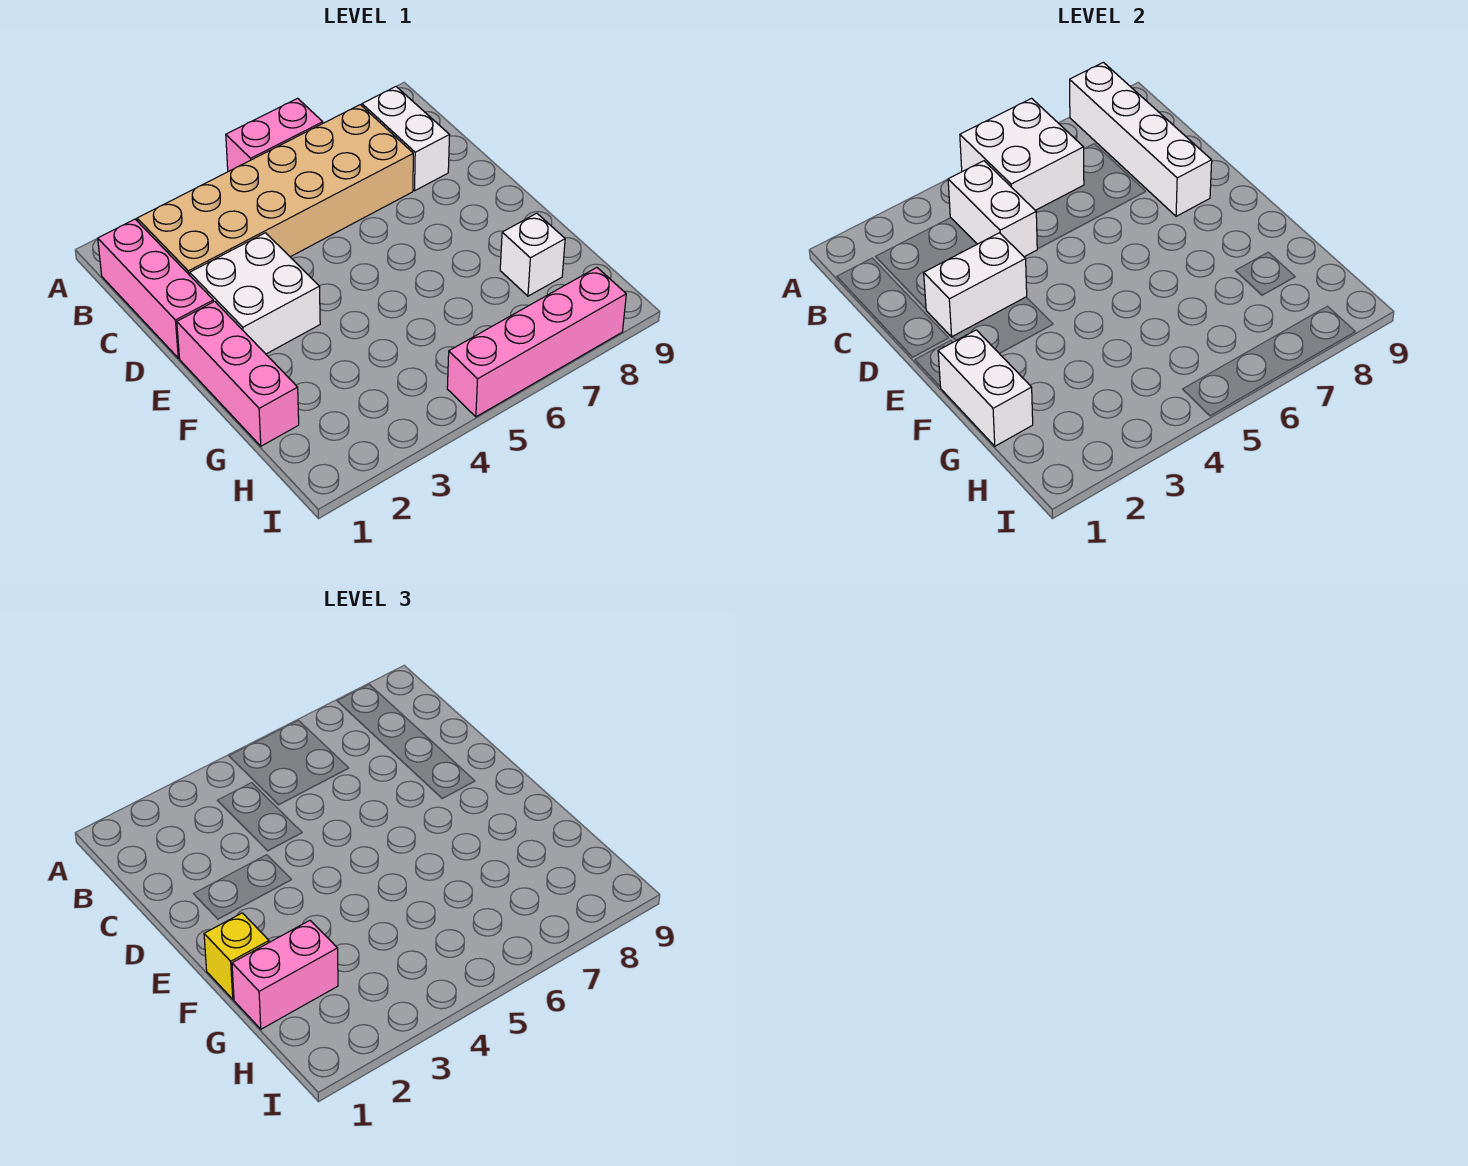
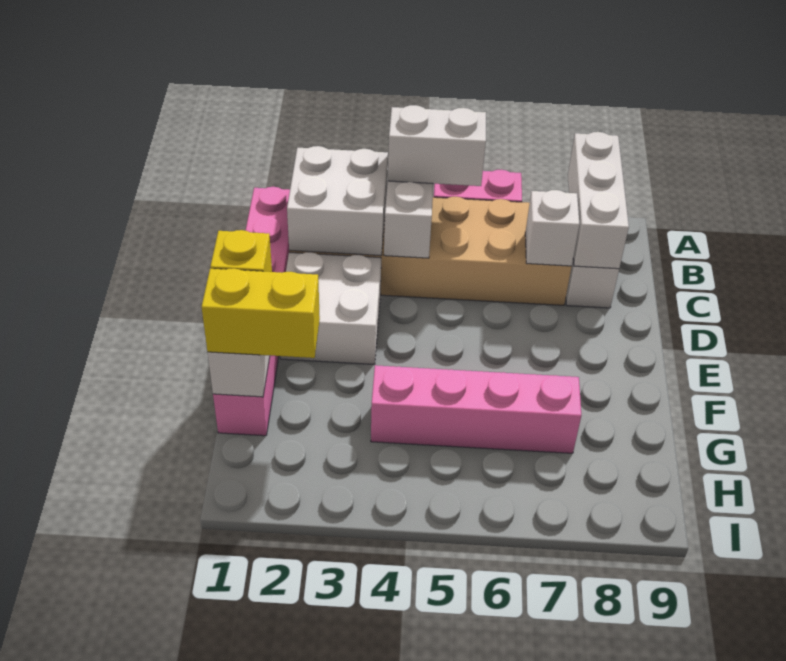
white 2x2 brick [960,98,1084,210] -> white 2x2 brick moved to [287,146,388,256]
white 1x4 brick [1070,62,1212,216] -> white 1x3 brick [568,132,629,269]
white 1x2 brick [924,233,1027,337] -> white 1x2 brick moved to [388,105,486,186]
pink 1x2 brick [232,921,338,1029] -> yellow 1x2 brick [202,268,320,358]
white 1x1 brick [500,213,565,296] -> white 1x1 brick moved to [525,190,579,266]
pink 1x4 brick [447,268,626,417] -> pink 1x4 brick moved to [371,365,581,453]

